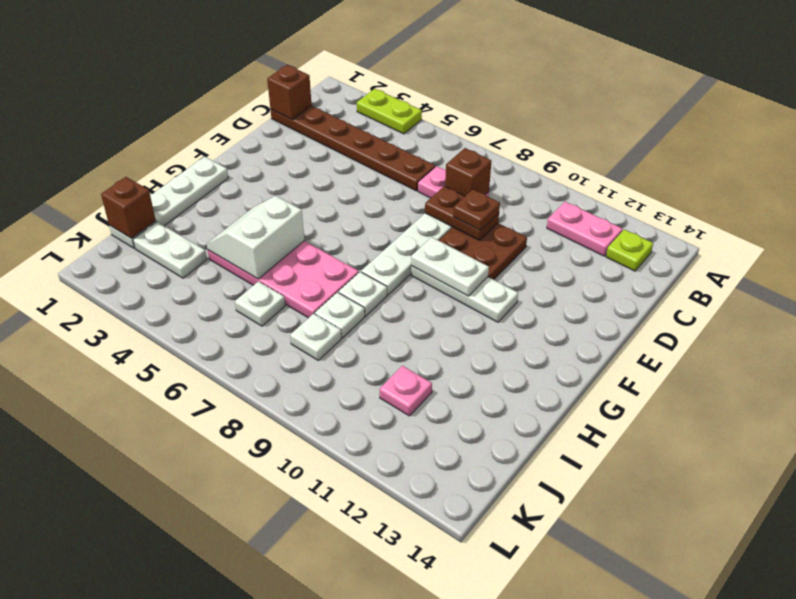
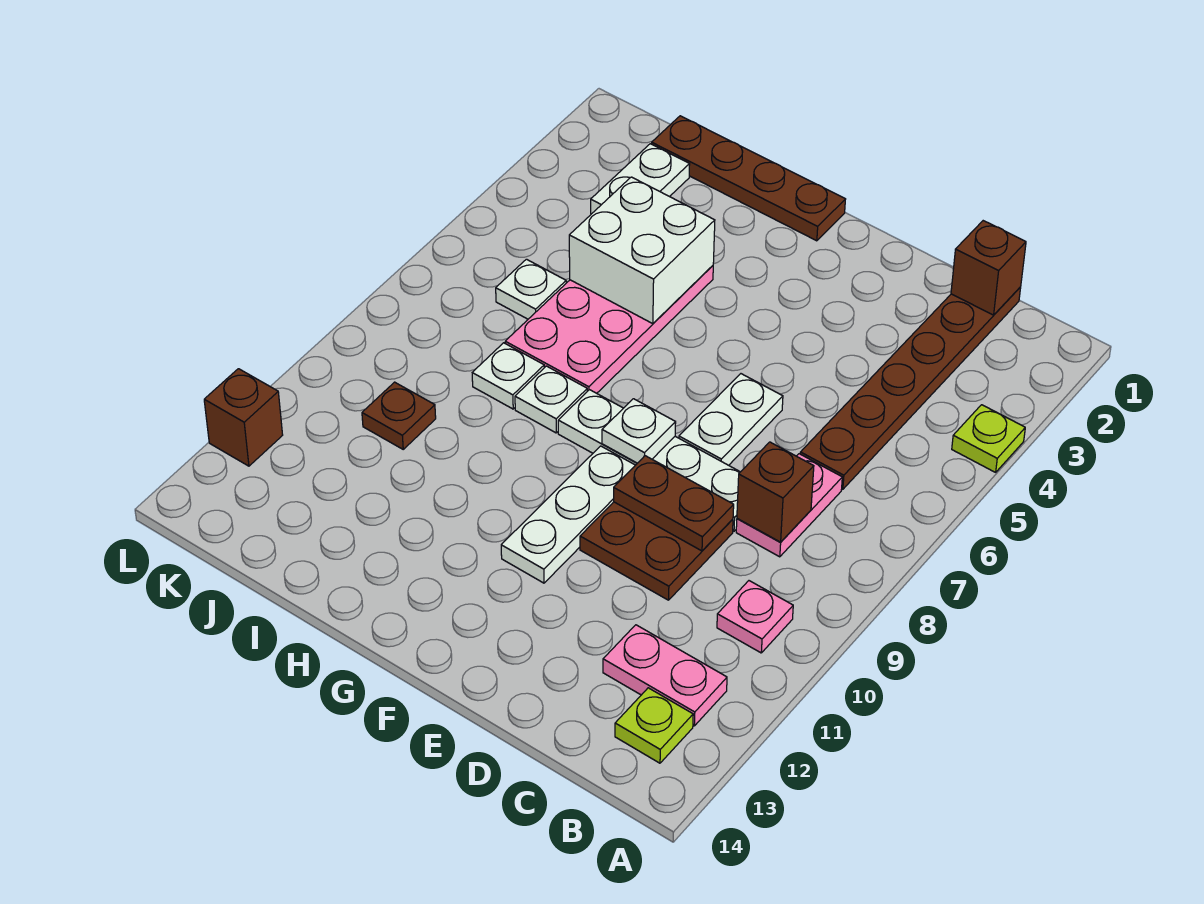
lime 1x2 plate [357,89,422,134] -> lime 1x1 plate [952,405,1025,472]
pink 1x2 plate [547,202,623,256] -> pink 1x2 plate turned to [603,625,727,726]
brown 1x2 plate [425,186,499,240] -> brown 1x2 plate turned to [614,456,734,551]
brown 1x1 plate [453,189,500,231] -> brown 1x1 plate moved to [362,382,436,449]
white 1x2 plate [411,237,489,296] -> white 1x2 plate moved to [679,374,783,465]
white 1x4 plate [109,157,228,248] -> brown 1x4 plate [652,116,846,241]
white 2x2 slope [207,196,304,279] -> white 2x2 brick [569,177,715,324]
brown 1x1 brick [101,177,156,238] -> brown 1x1 brick moved to [204,369,283,466]
white 1x1 plate [290,314,341,360] -> white 1x1 plate moved to [602,399,676,463]
pink 1x1 plate [380,366,432,416] -> pink 1x1 plate moved to [717,581,793,653]

